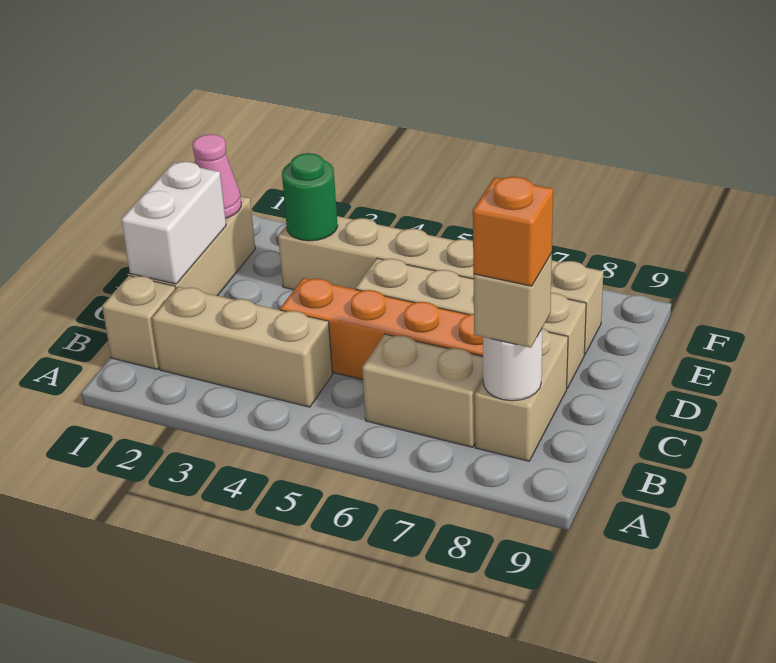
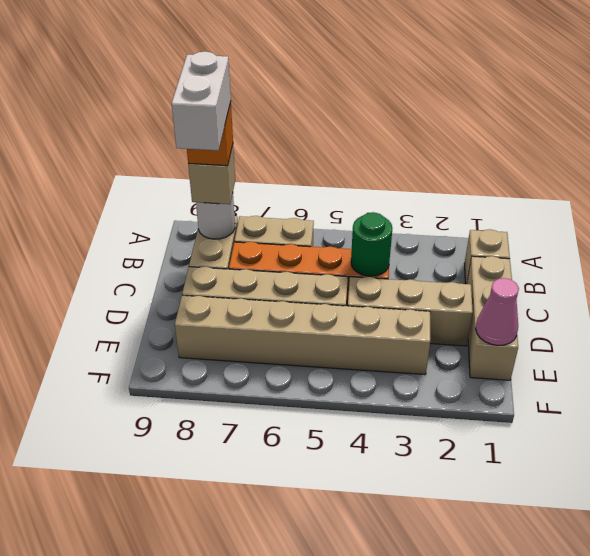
tan 1x3 brick [152,287,333,407] -> tan 1x3 brick moved to [348,277,473,346]
white 1x2 brick [121,162,226,284] -> white 1x2 brick moved to [171,51,231,150]
green 1x1 round brick [282,153,338,241] -> green 1x1 round brick moved to [351,212,392,276]

